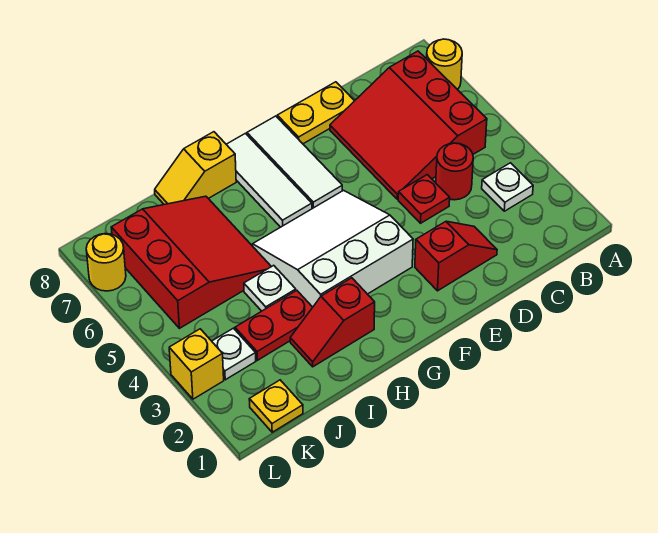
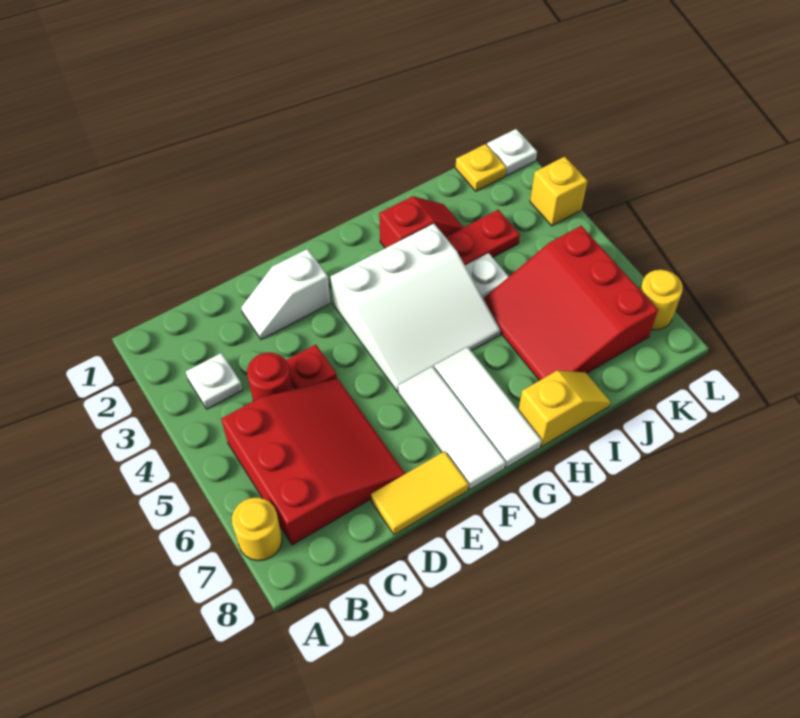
red 1x2 slope [415,221,497,291] -> white 1x2 slope [241,249,330,340]
yellow 1x2 plate [277,82,354,144] -> yellow 1x2 tile [371,451,469,535]
white 1x1 plate [212,328,256,380] -> white 1x1 plate moved to [487,129,537,175]

